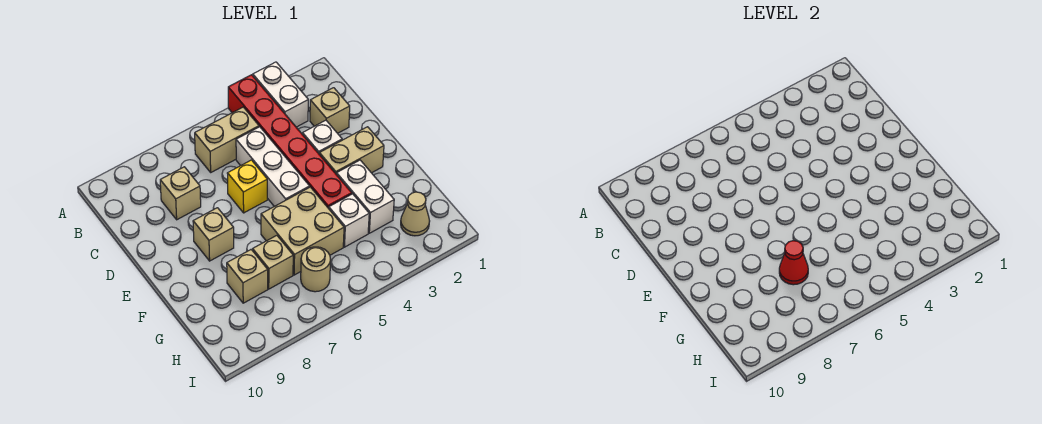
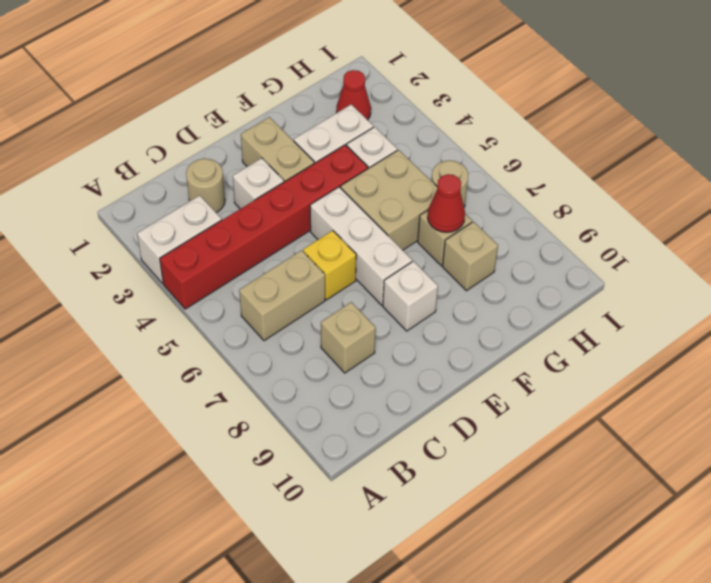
tan 1x2 brick [195,107,259,172] -> tan 1x2 brick turned to [239,250,325,341]
tan 1x1 brick [310,88,350,133] -> tan 1x1 round brick [186,159,225,212]
white 1x3 brick [236,127,310,206] -> white 1x3 brick turned to [310,187,412,305]
tan 1x1 brick [193,208,234,261] -> white 1x1 brick [383,261,438,331]
tan 1x1 cone [401,192,430,236] -> red 1x1 cone [337,70,371,120]

